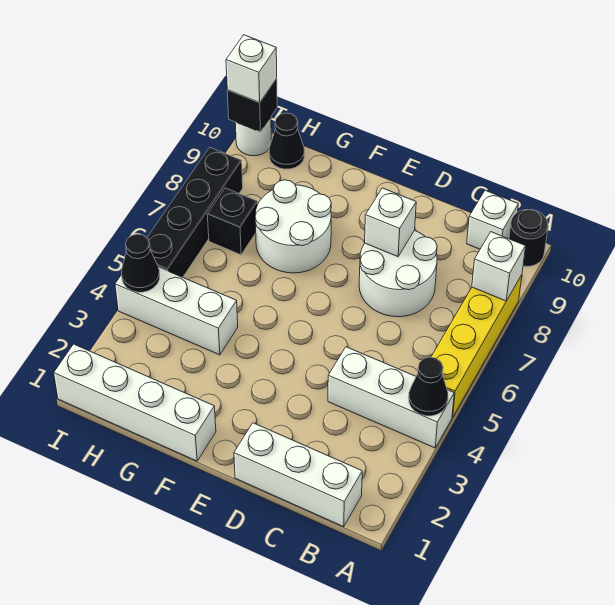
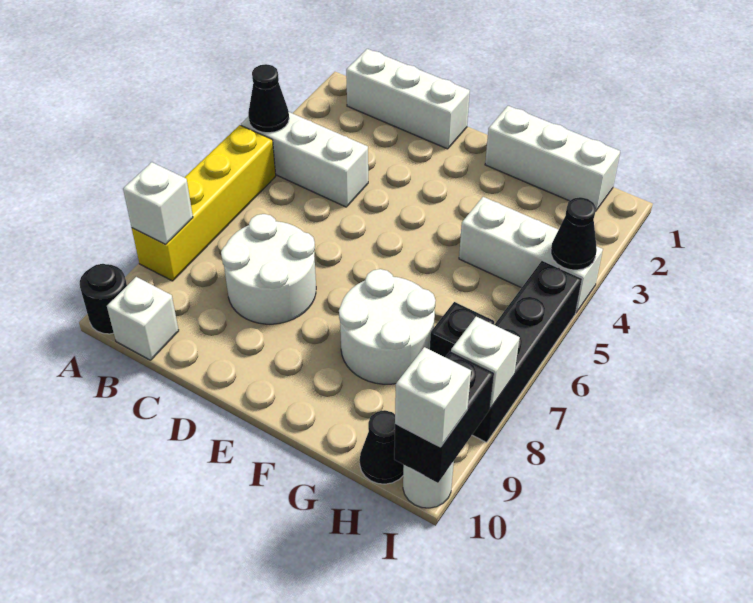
white 1x1 brick [365,188,416,257] -> white 1x1 brick moved to [451,316,520,408]
white 1x4 brick [54,344,216,461] -> white 1x3 brick [485,106,620,210]
black 1x1 brick [227,78,277,132] -> black 1x2 brick [394,351,494,483]

